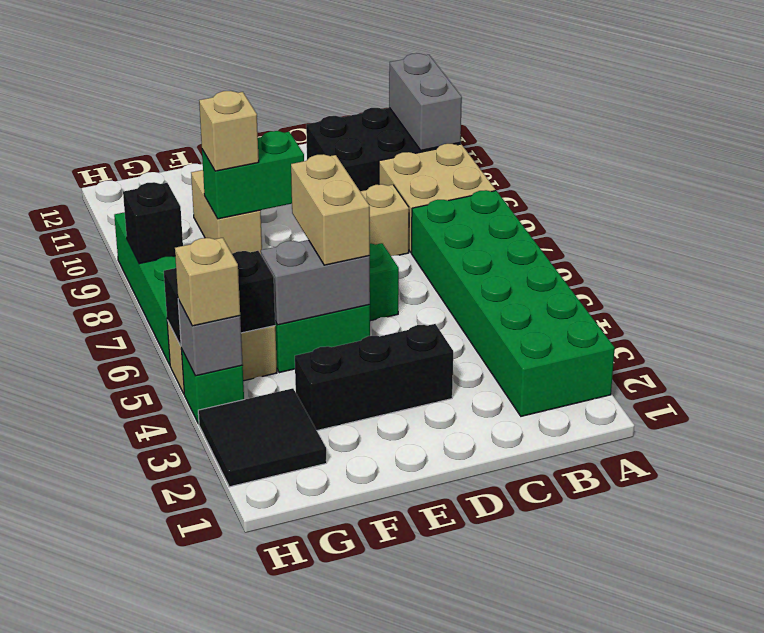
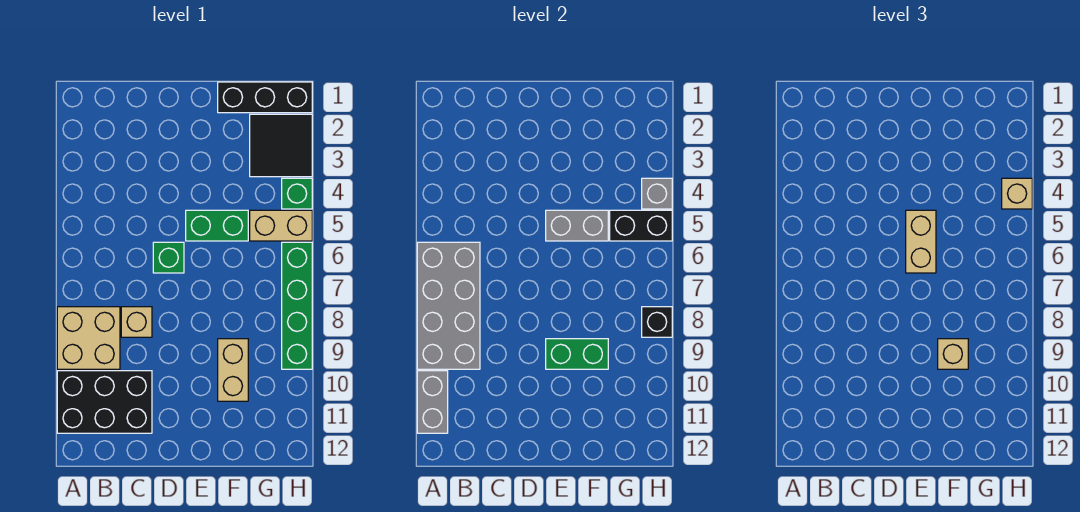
green 2x6 brick [411,190,615,416] -> none
none -> grey 2x4 brick [417,242,480,369]
black 1x3 brick [295,324,453,430] -> black 1x3 brick moved to [218,82,312,113]

